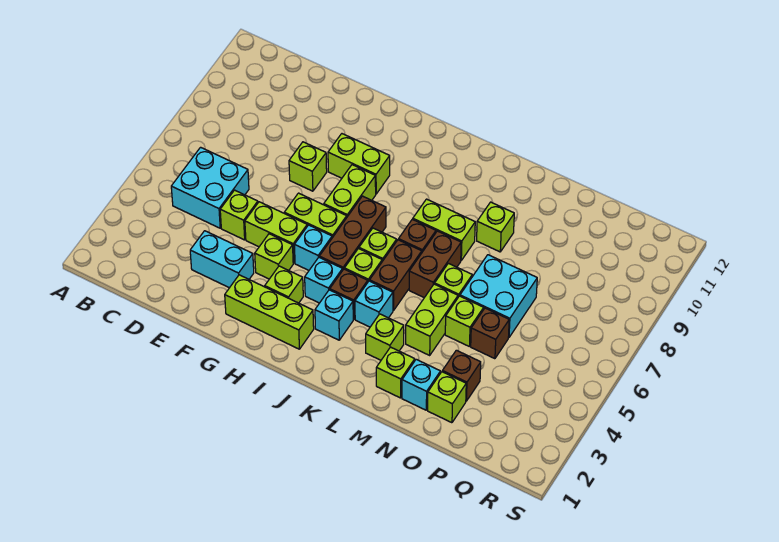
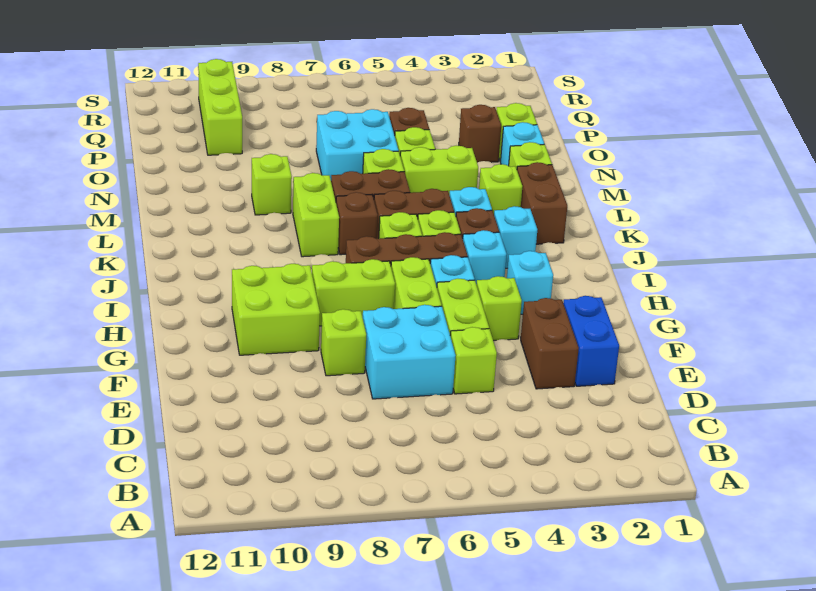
cyan 2x2 brick [171,147,249,228] -> cyan 2x2 brick moved to [363,305,456,399]
none -> blue 1x2 brick [563,296,619,386]
cyan 1x2 brick [190,231,254,288] -> brown 1x2 brick [521,298,579,389]
lime 1x3 brick [225,275,314,349] -> lime 1x3 brick moved to [198,59,242,155]
lime 1x2 brick [328,134,390,194] -> lime 2x2 brick [232,264,320,355]
lime 1x1 brick [265,266,303,303] -> cyan 1x1 brick [507,251,553,314]
none -> brown 1x2 brick [517,162,567,244]

